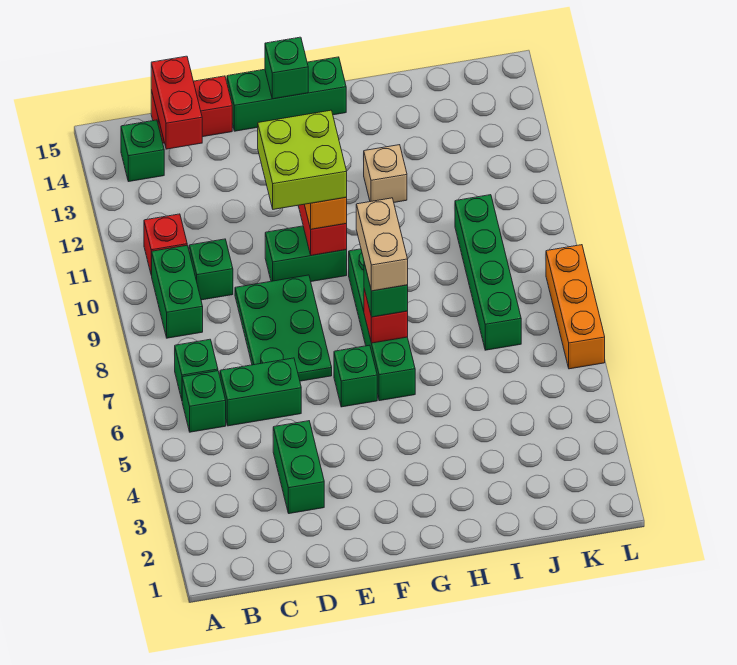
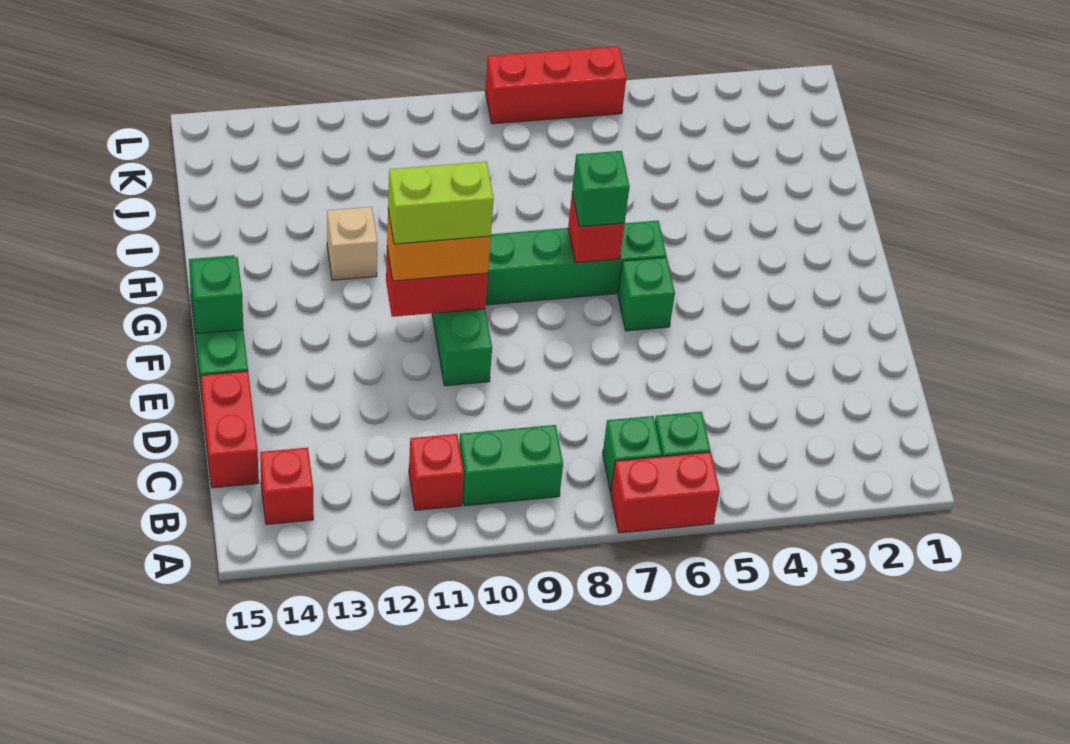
green 1x1 brick [121,120,164,182] -> red 1x1 brick [260,448,313,524]
green 1x2 brick [220,358,301,426] -> none
green 1x1 brick [189,239,233,300] -> none
red 1x2 brick [151,56,202,149] -> red 1x2 brick moved to [611,452,720,533]
green 1x2 brick [273,421,324,514] -> none
green 2x3 plate [235,275,332,381] -> none
lime 2x2 brick [258,110,347,209] -> lime 1x2 brick [388,162,494,244]
tan 1x2 brick [356,198,408,291] -> none
green 1x4 brick [455,195,521,350] -> none
orange 1x3 brick [546,245,605,369] -> red 1x3 brick [485,46,626,124]

